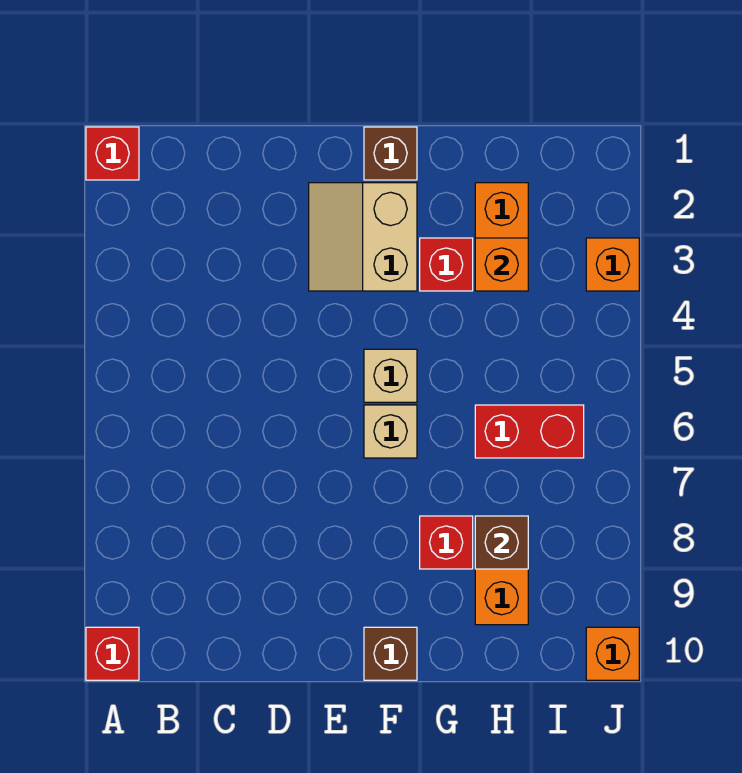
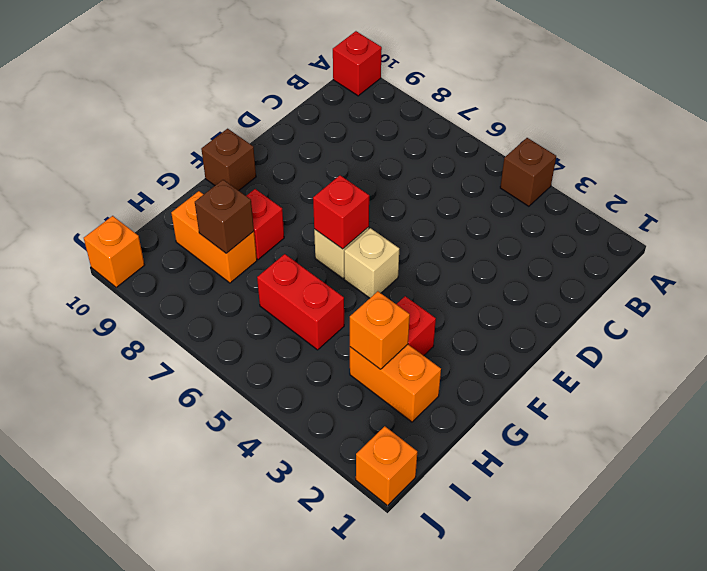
red 1x1 brick [86,127,139,180] -> red 1x1 brick moved to [313,175,369,249]
tan 2x2 slope [309,183,417,291] -> none
brown 1x1 brick [364,127,417,180] -> brown 1x1 brick moved to [500,138,556,206]
red 1x2 brick [475,405,584,458] -> red 1x2 brick turned to [257,254,344,350]
orange 1x1 brick [586,238,639,291] -> orange 1x1 brick moved to [356,426,417,505]

